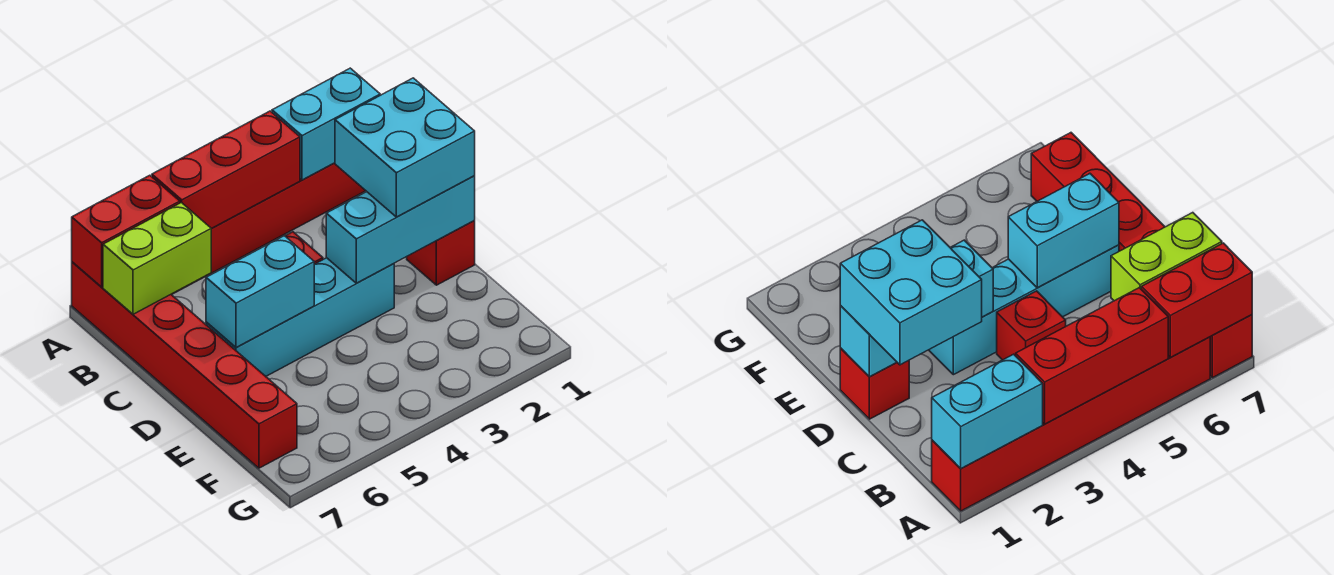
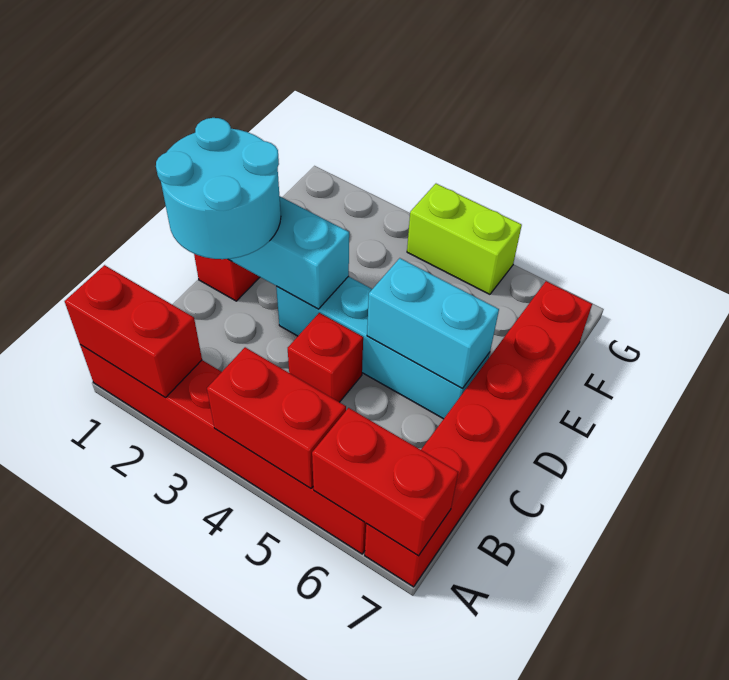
cyan 1x2 brick [272,68,380,180] -> red 1x2 brick [65,265,202,398]
red 1x3 brick [152,111,300,229] -> red 1x2 brick [207,347,346,488]
lime 1x2 brick [103,203,211,314] -> lime 1x2 brick moved to [407,184,522,294]
cyan 2x2 brick [335,78,475,217] -> cyan 2x2 round brick [156,118,281,259]

